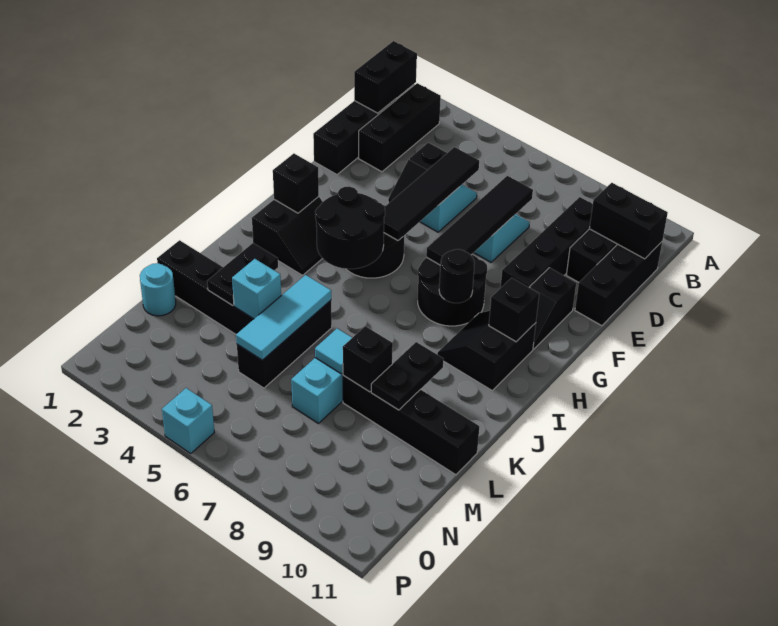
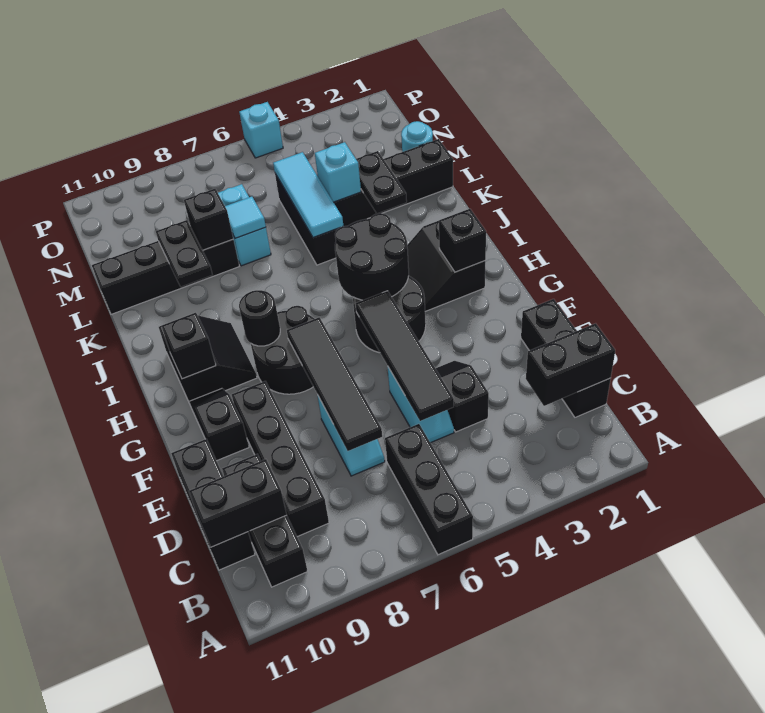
black 1x2 brick [354,41,417,113] -> black 1x2 brick turned to [526,323,615,406]
black 1x3 brick [359,83,441,172] -> black 1x3 brick moved to [385,424,473,555]

